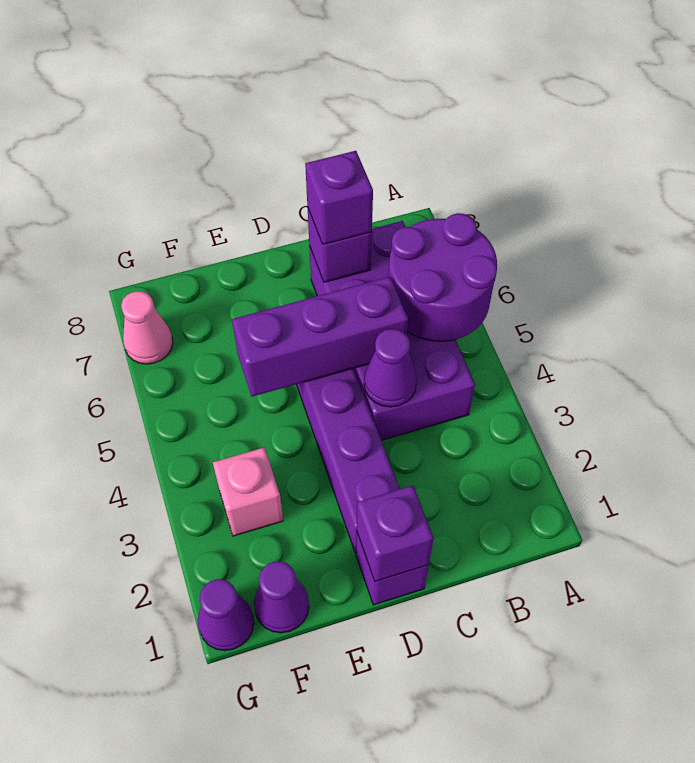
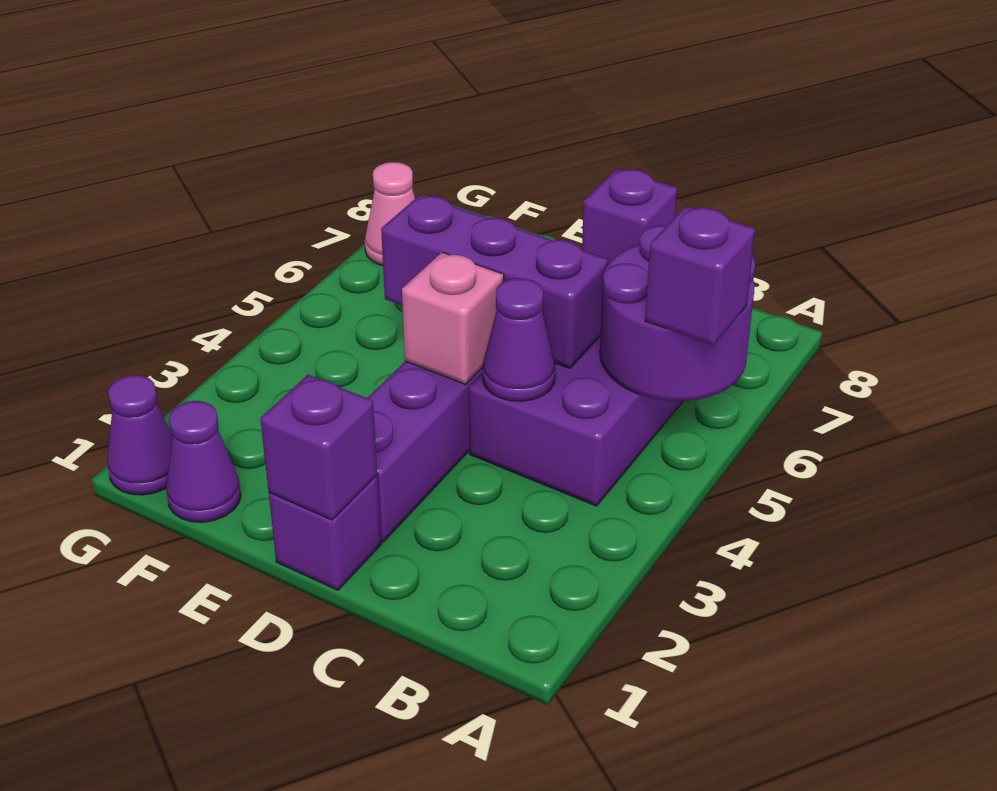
purple 1x1 brick [305,151,373,244] -> purple 1x1 brick moved to [645,206,755,345]
pink 1x1 brick [213,447,283,536] -> pink 1x1 brick moved to [402,252,504,384]

